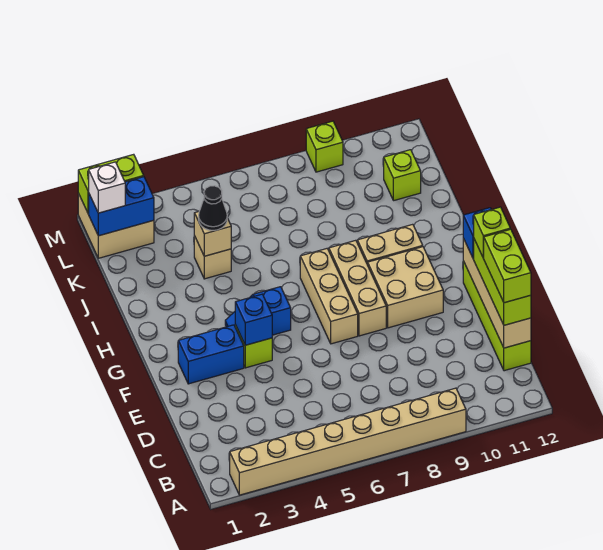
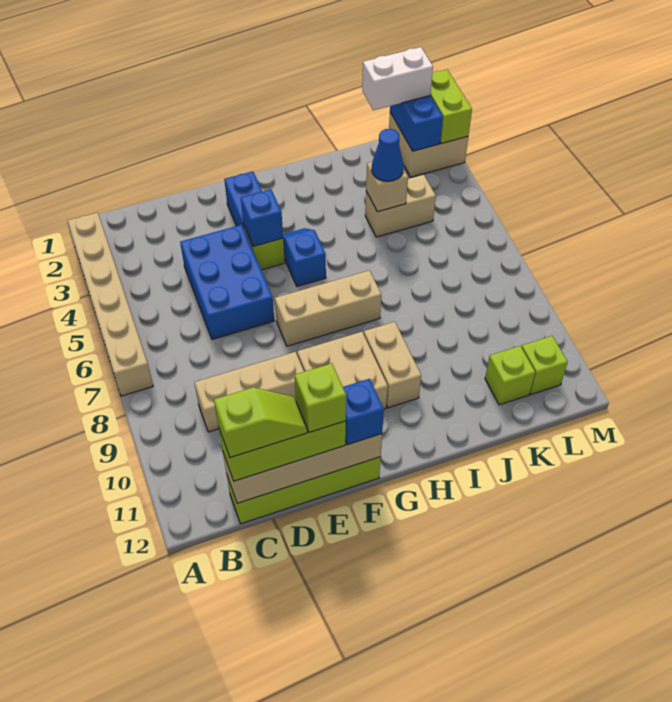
tan 1x8 brick [230,388,466,495] -> tan 1x6 brick [68,213,153,396]
lime 1x2 brick [483,229,531,303] -> lime 1x2 slope [214,387,307,458]
none -> blue 2x3 brick [180,225,274,339]
tan 1x3 brick [329,240,386,336] -> tan 1x3 brick moved to [194,352,304,432]
tan 1x1 brick [194,236,231,279] -> tan 1x2 brick [365,175,436,237]
black 1x1 cone [199,186,227,230] -> blue 1x1 cone [372,129,404,181]
white 1x1 brick [89,162,125,213] -> white 1x2 brick [362,47,433,110]
lime 1x1 brick [306,121,343,172] -> lime 1x1 brick moved to [521,336,568,394]

